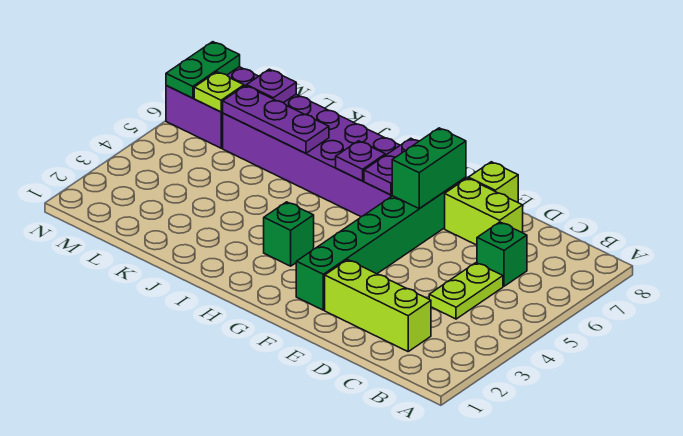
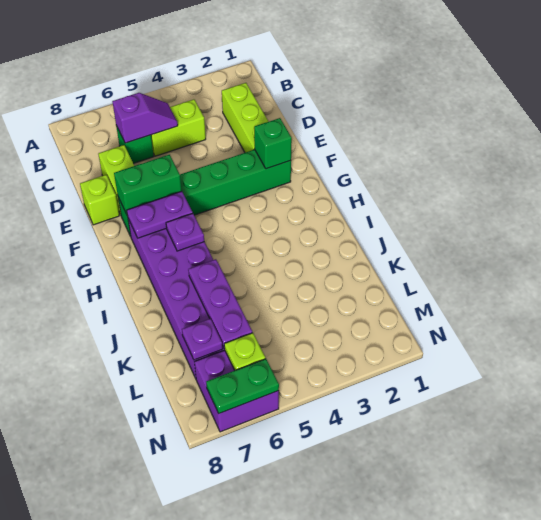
lime 1x2 plate [429,263,503,319] -> lime 1x2 brick [151,99,206,156]
none -> purple 1x2 slope [112,93,178,143]
green 1x1 brick [264,202,314,266] -> green 1x1 brick moved to [254,118,292,169]

